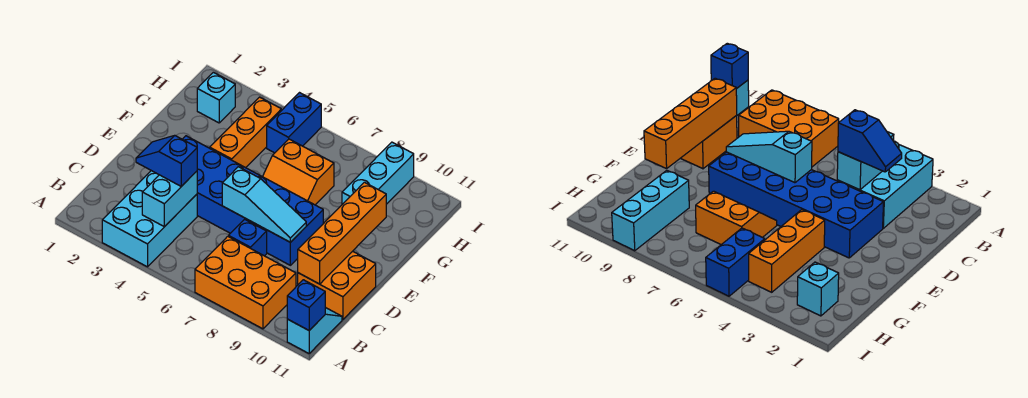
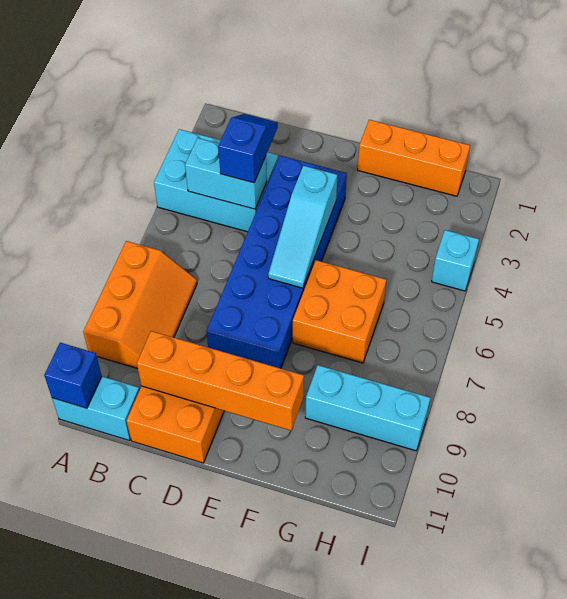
orange 2x3 brick [195,236,296,329] -> orange 2x3 slope [83,241,197,369]
cyan 1x2 slope [287,307,342,353] -> cyan 1x2 brick [52,376,140,441]
blue 1x1 brick [229,219,267,256] -> none
cyan 1x3 slope [222,167,306,242] -> cyan 1x3 slope moved to [268,166,337,288]
orange 1x3 brick [210,97,281,168] -> orange 1x3 brick moved to [358,120,470,196]
orange 2x2 slope [263,139,334,205] -> orange 2x2 brick [293,260,386,363]
cyan 1x1 brick [197,72,235,123] -> cyan 1x1 brick moved to [432,230,479,291]
blue 1x2 brick [267,93,321,153] -> none

